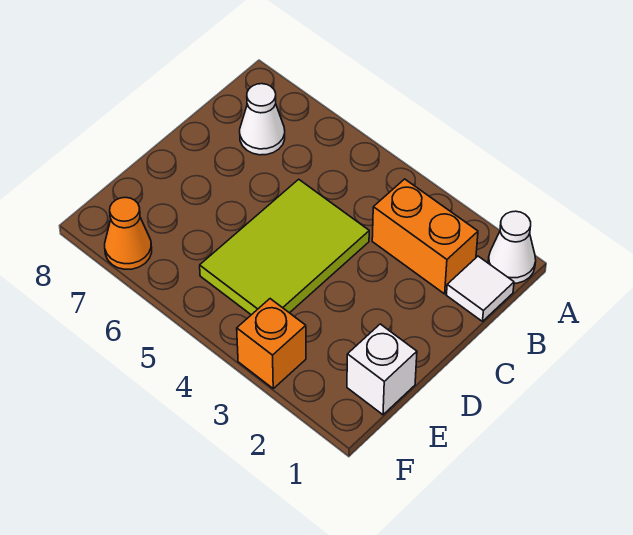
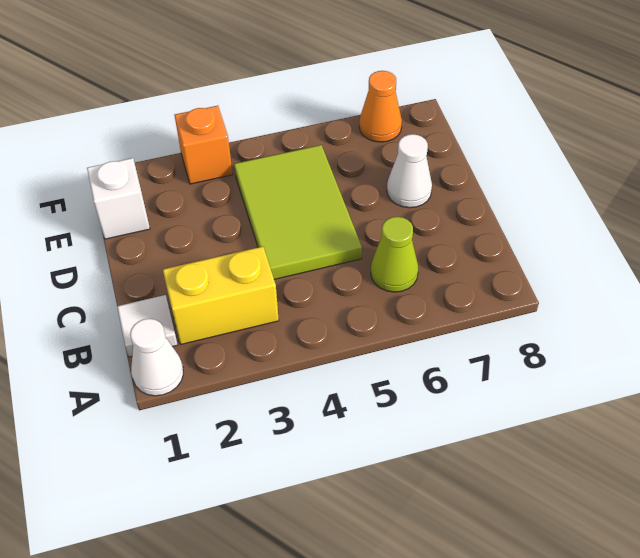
orange 1x2 brick [372,179,478,294] -> yellow 1x2 brick [163,247,279,345]
none -> lime 1x1 cone [371,217,418,292]
white 1x1 cone [240,84,285,155] -> white 1x1 cone moved to [387,134,432,208]

